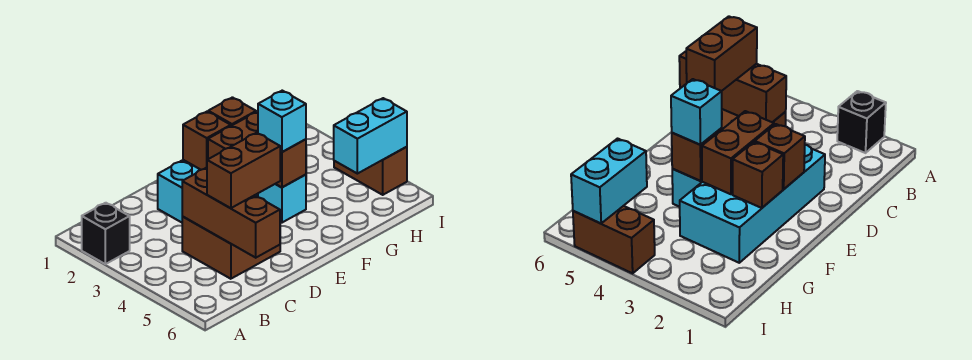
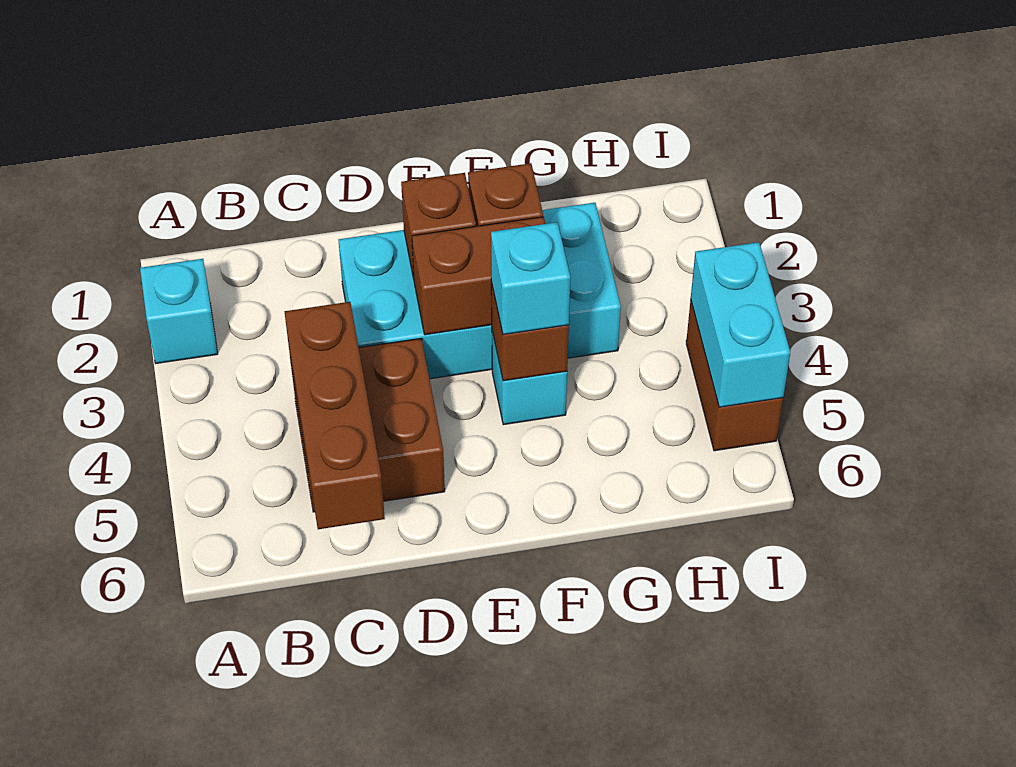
black 1x1 brick [82,203,130,264] -> cyan 1x1 brick [140,259,218,363]
brown 1x2 brick [207,133,280,208] -> none
cyan 1x2 brick [334,98,407,174] -> cyan 1x2 brick turned to [691,242,790,407]

